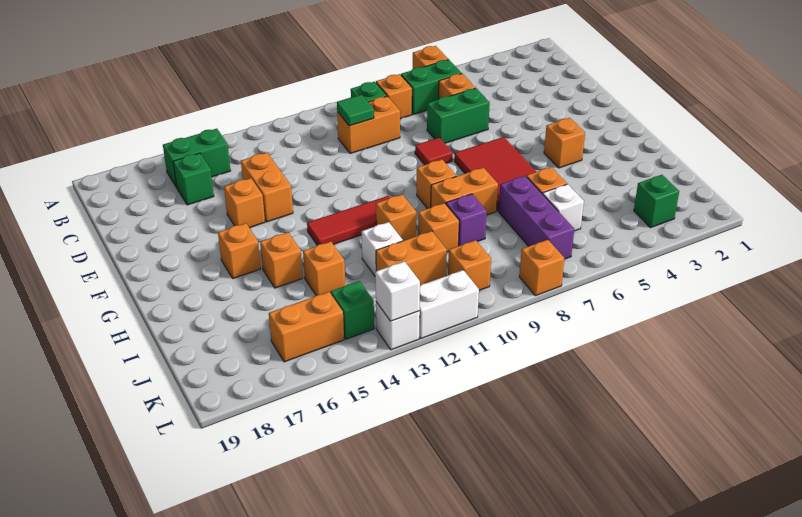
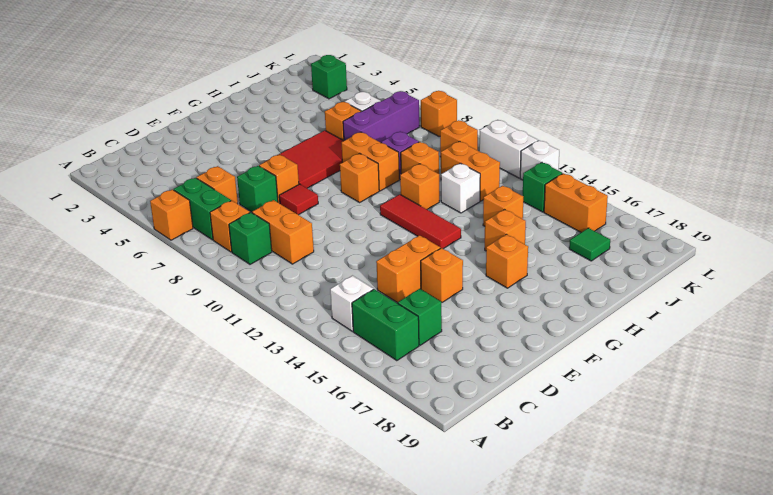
green 1x1 tile [337,95,374,126] -> green 1x1 tile moved to [569,228,610,261]
green 1x2 brick [427,88,490,143] -> green 1x1 brick [237,166,278,212]
orange 1x1 brick [544,118,585,168] -> orange 1x1 brick moved to [259,154,299,203]
white 1x1 brick [375,261,420,321] -> white 1x1 brick moved to [330,276,373,331]

